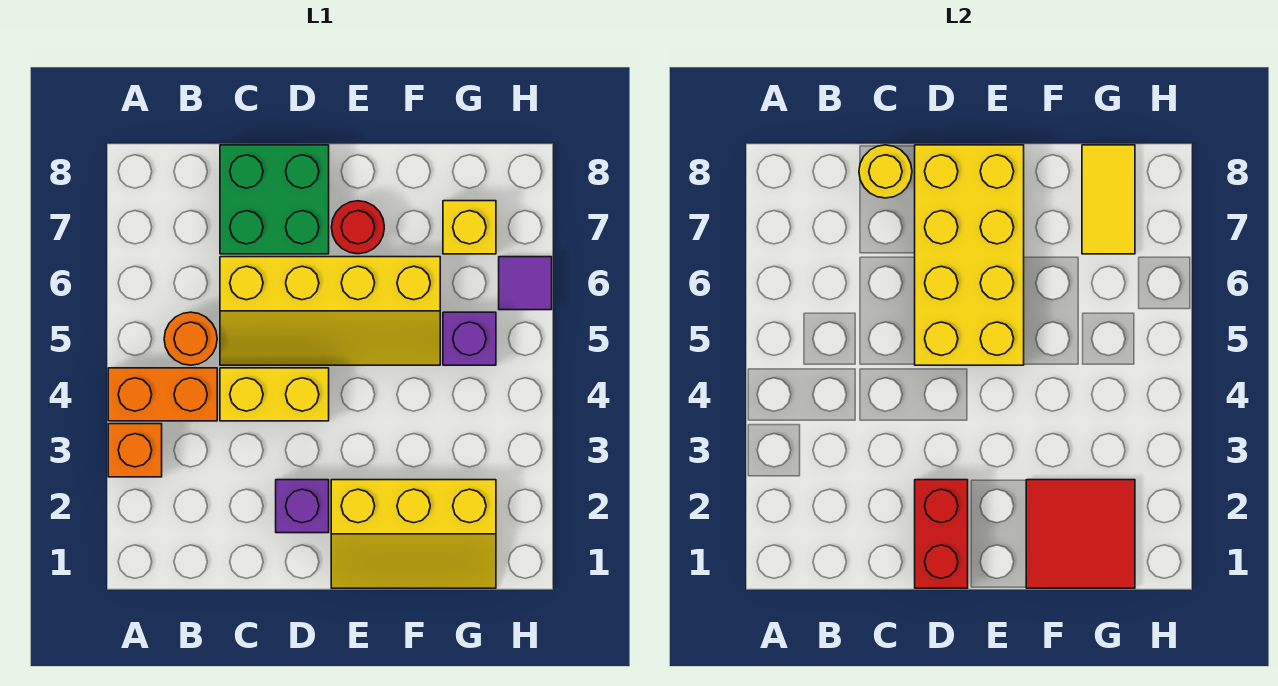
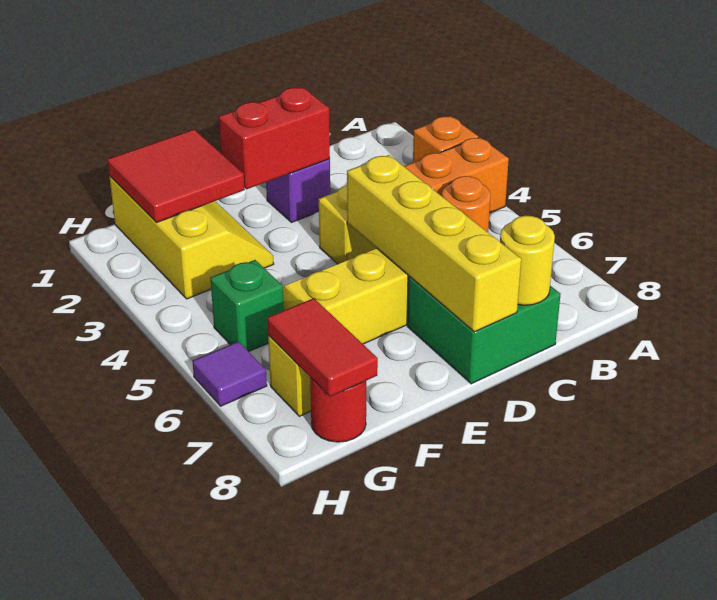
red 1x2 brick [915,480,968,588] -> red 1x2 brick turned to [219,87,330,189]
yellow 2x4 brick [915,145,1024,365] -> yellow 1x4 brick [347,155,521,332]
yellow 2x3 slope [331,480,496,588] -> yellow 2x3 slope turned to [109,176,274,299]
red 1x1 round brick [331,201,384,254] -> red 1x1 round brick moved to [310,377,366,442]
purple 1x1 brick [443,312,496,365] -> green 1x1 brick [211,260,284,352]
yellow 1x2 tile [1082,145,1135,254] -> red 1x2 tile [267,298,378,397]

